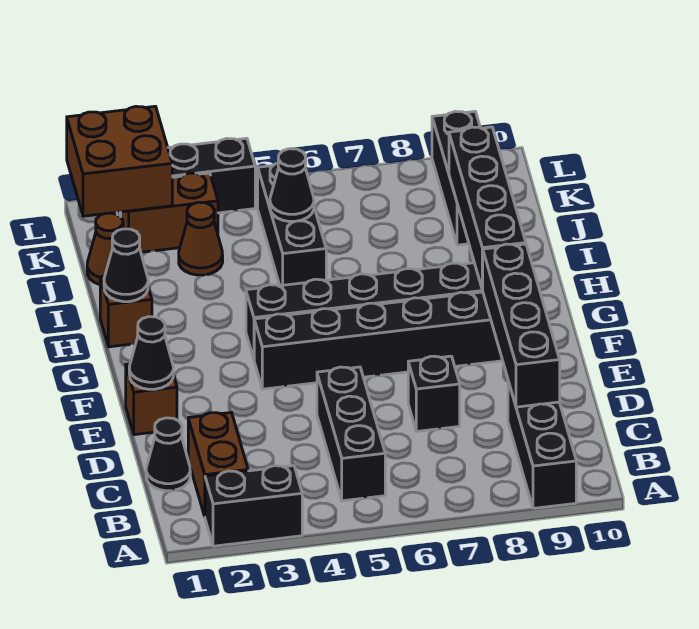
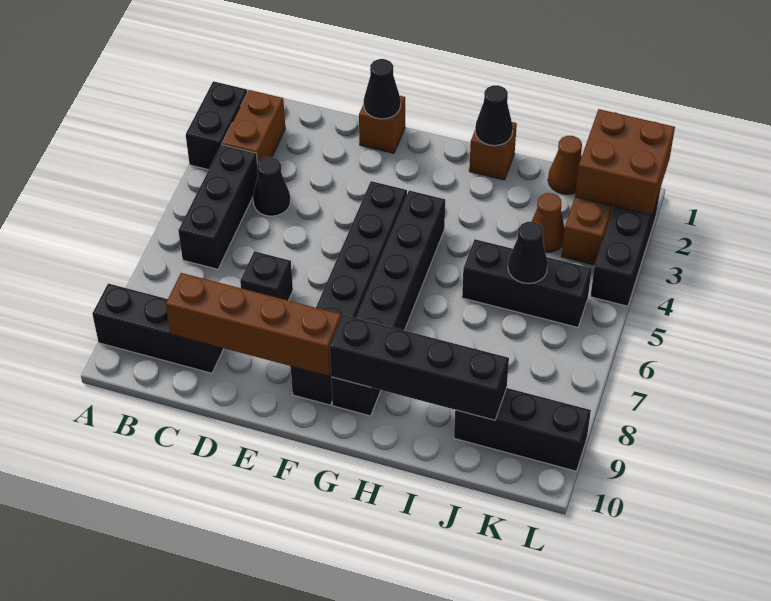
brown 1x2 brick [188,412,248,516] -> brown 1x2 brick turned to [222,90,285,164]
black 1x3 brick [317,367,385,501] -> black 1x3 brick turned to [178,145,258,269]
black 1x1 cone [146,418,190,491] -> black 1x1 cone moved to [253,157,291,216]
black 1x4 brick [483,244,560,407] -> brown 1x4 brick [166,273,341,376]

